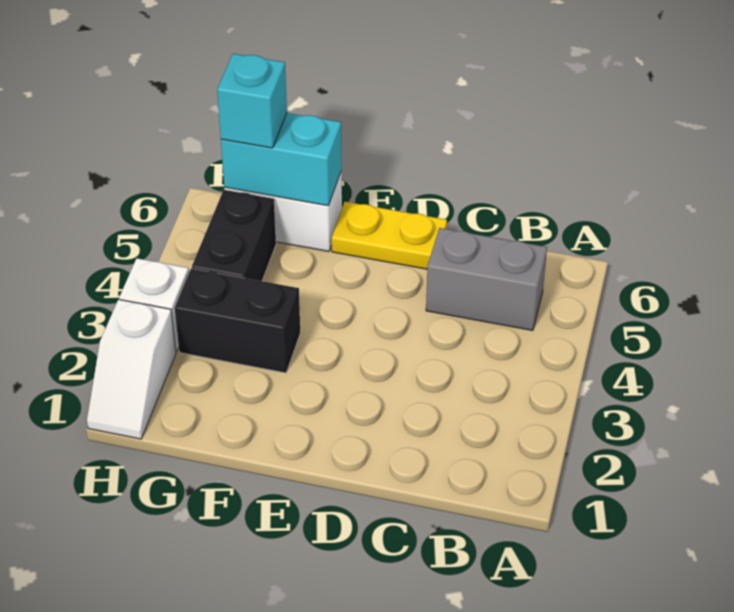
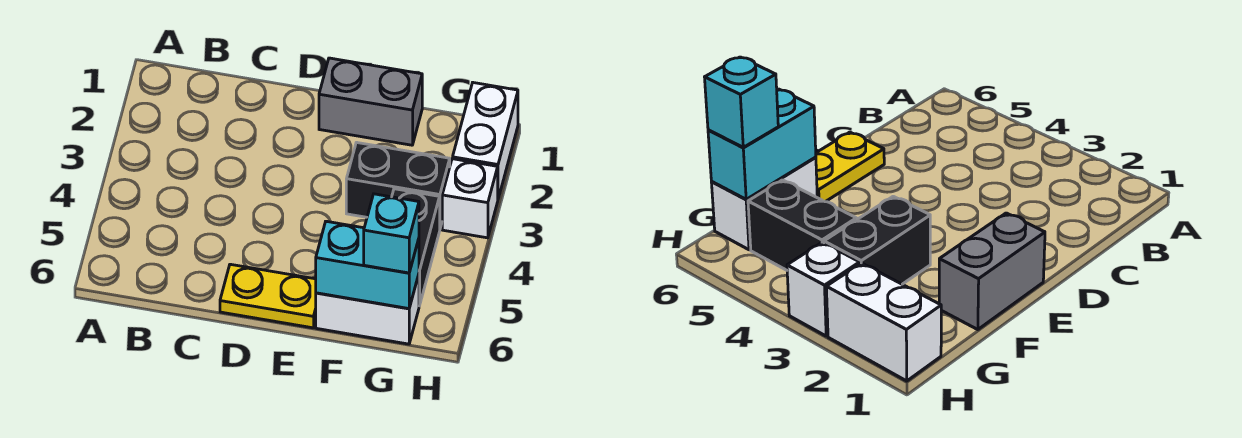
grey 1x2 brick [426,228,547,331] -> grey 1x2 brick moved to [319,58,422,145]
white 1x2 slope [87,299,176,439] -> white 1x2 brick [453,83,518,198]

